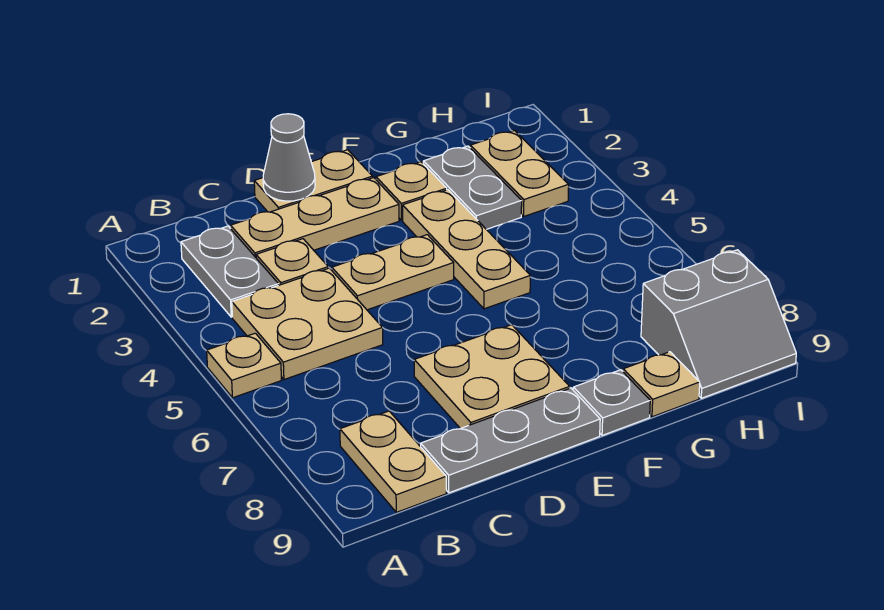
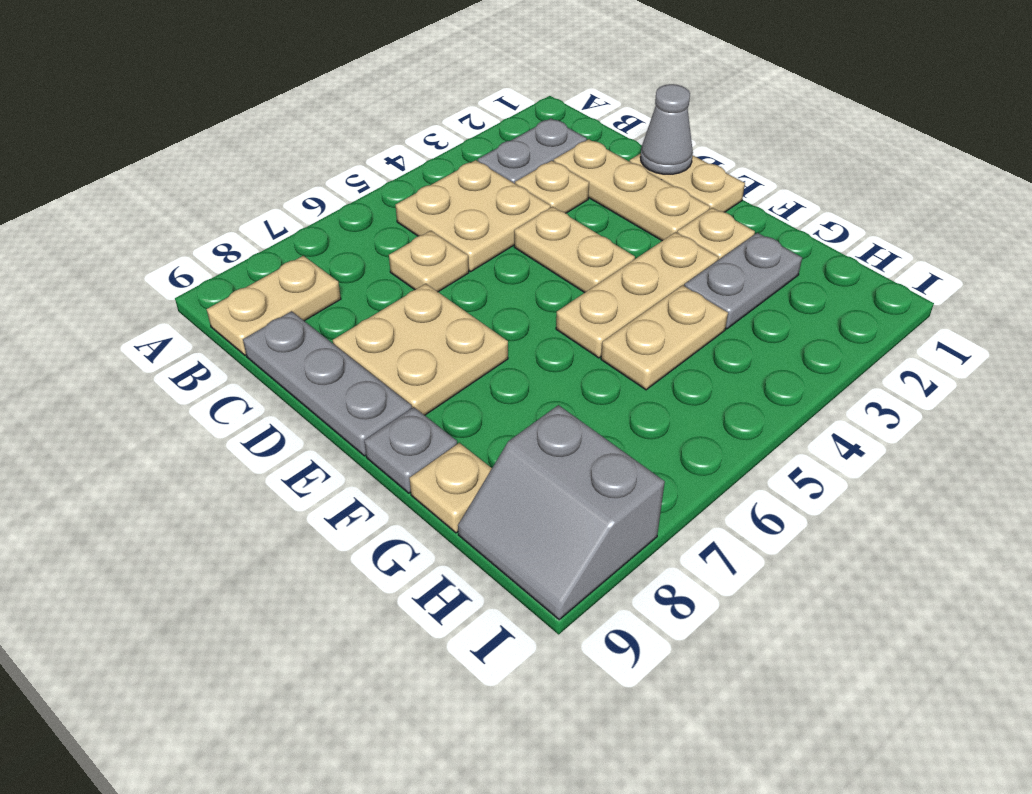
tan 1x1 plate [207,333,281,398] -> tan 1x1 plate moved to [389,231,469,292]
tan 1x2 plate [470,131,569,216] -> tan 1x2 plate moved to [601,285,728,390]

